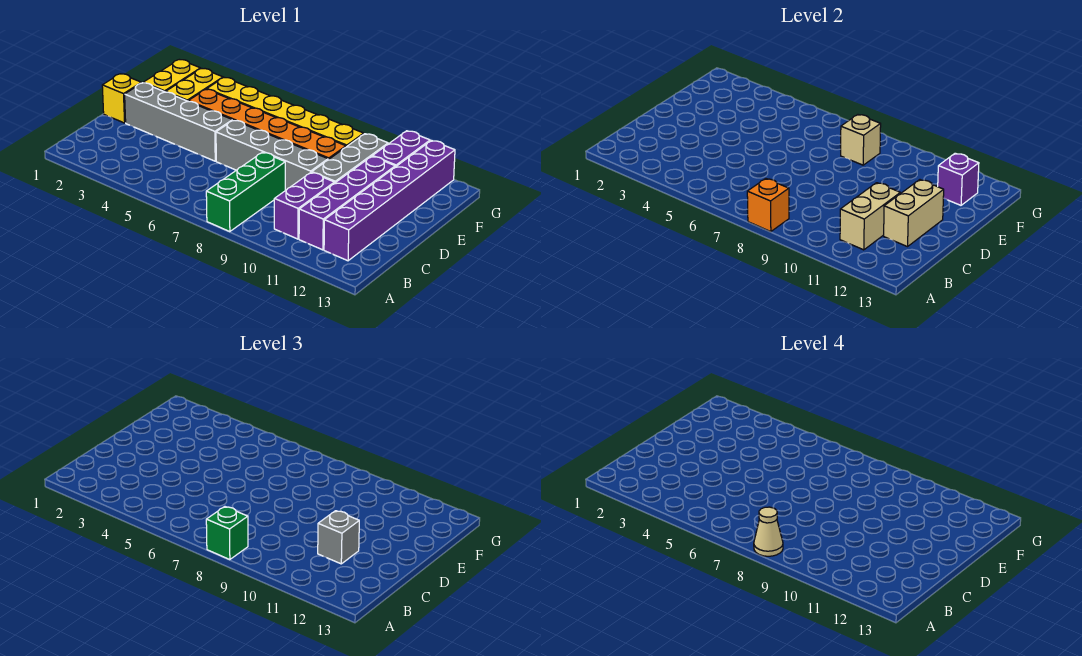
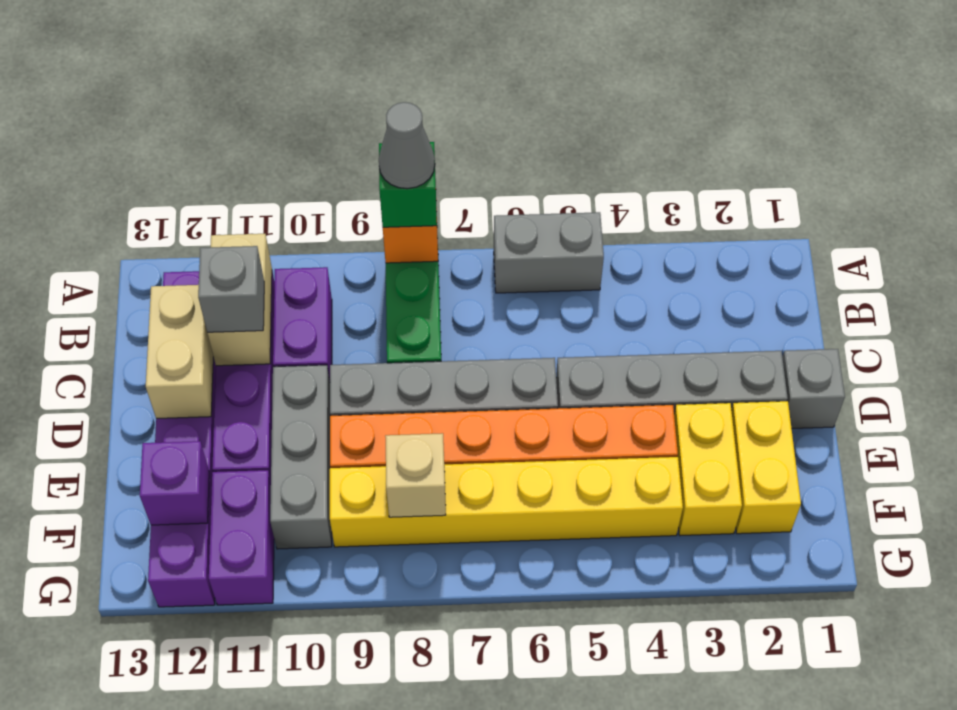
none -> grey 1x2 brick [494,212,604,293]
tan 1x1 cone [754,507,783,556] -> grey 1x1 cone [379,102,435,189]
yellow 1x1 brick [102,74,141,123] -> grey 1x1 brick [782,349,845,428]

